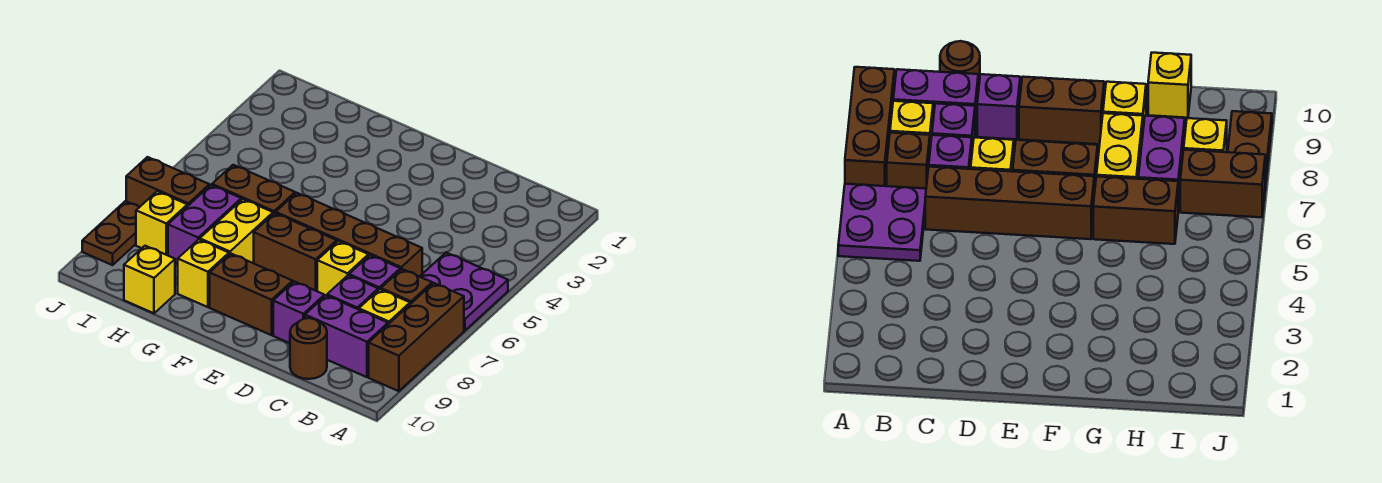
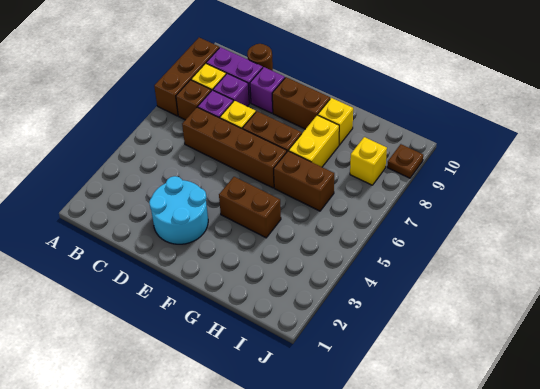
purple 2x2 plate [420,252,508,331] -> none
none -> cyan 2x2 round brick [149,176,208,244]
purple 1x2 brick [168,185,241,264] -> none
yellow 1x1 brick [124,246,175,313] -> none
brown 1x2 brick [126,157,209,207] -> brown 1x2 brick moved to [219,177,281,238]
brown 1x2 plate [82,201,139,265] -> brown 1x1 plate [387,144,423,178]

